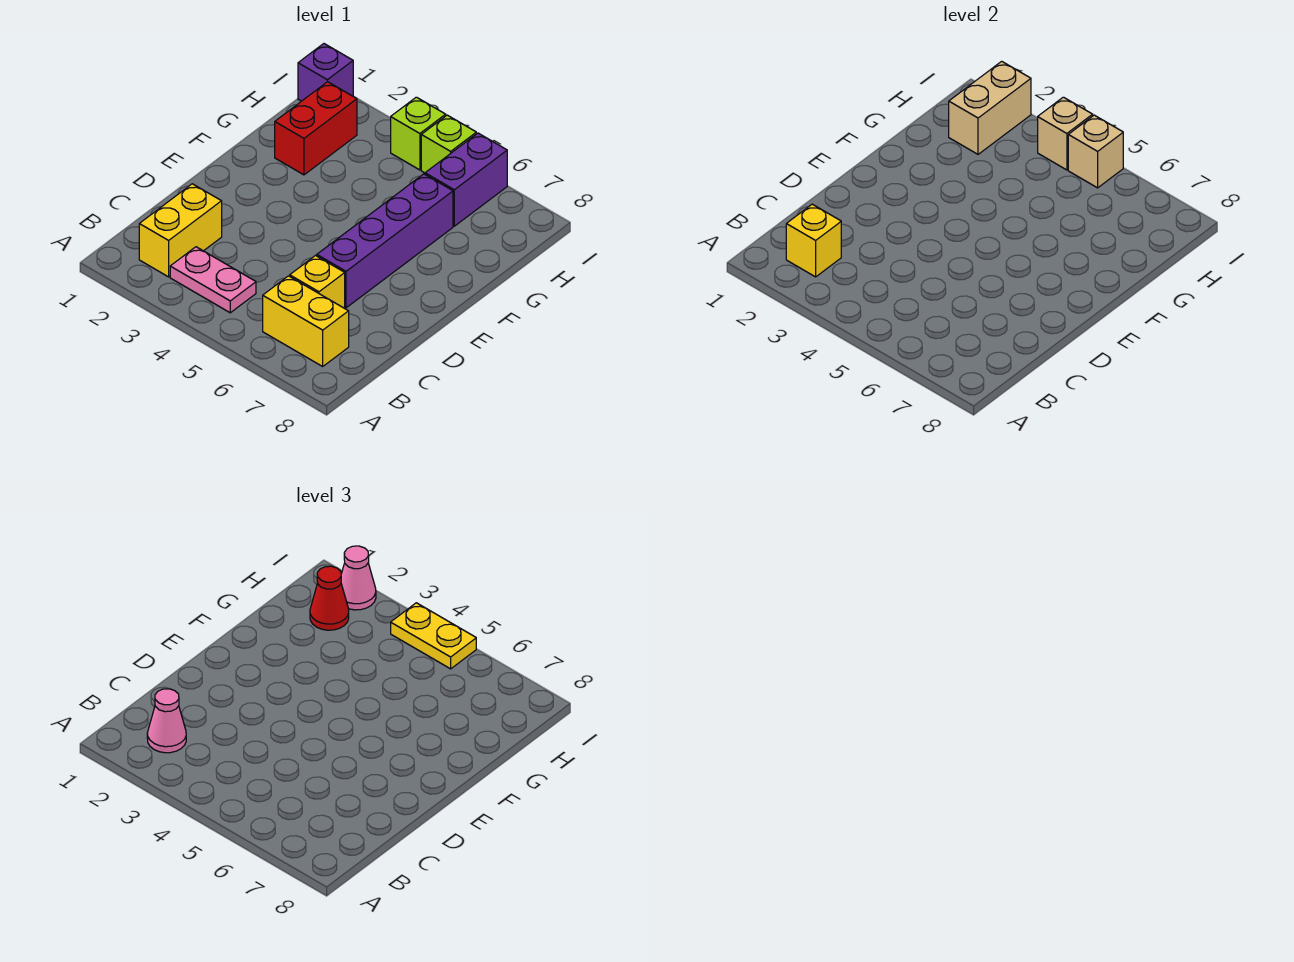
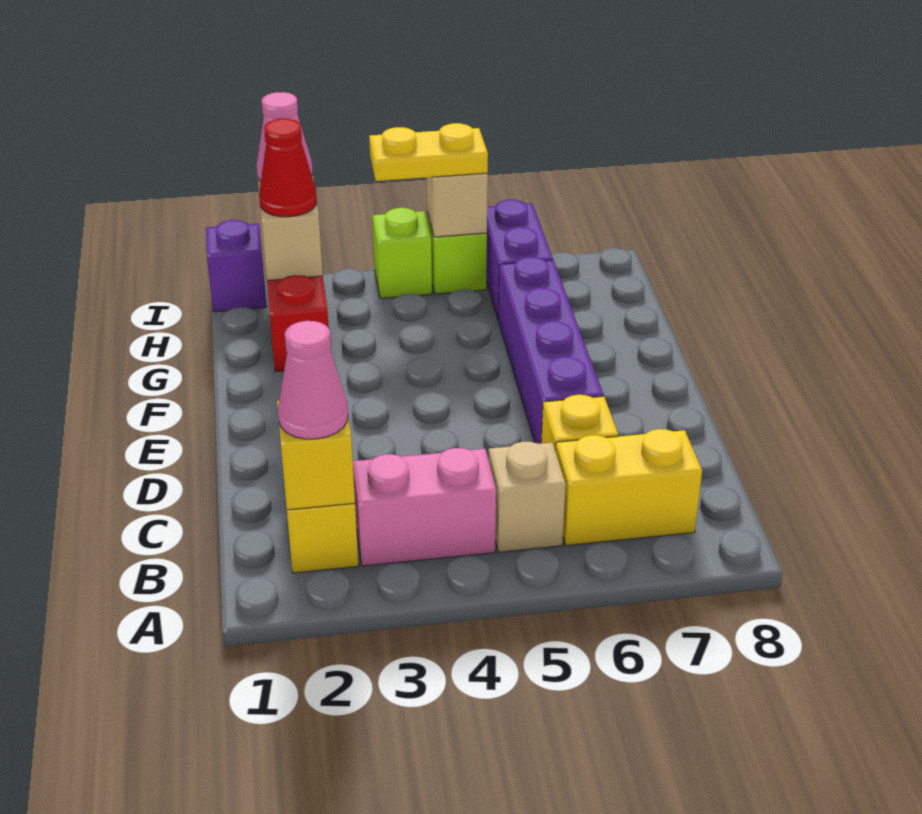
pink 1x2 plate [170,247,256,313] -> pink 1x2 brick [353,448,496,566]
tan 1x1 brick [1038,97,1093,170] -> tan 1x1 brick moved to [489,442,566,552]

